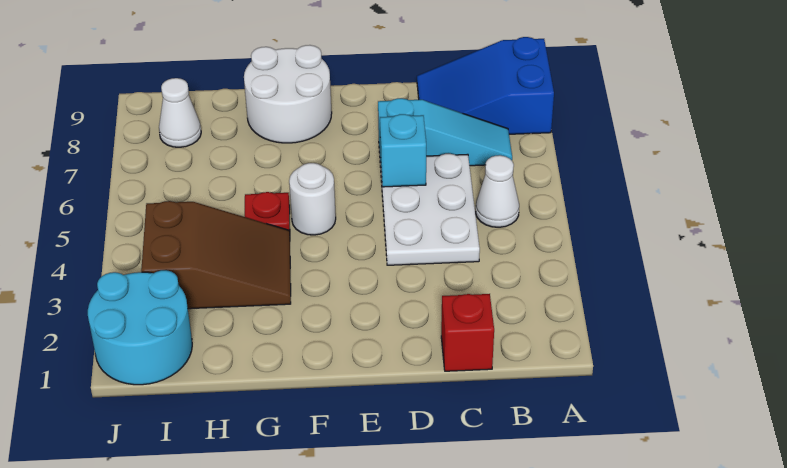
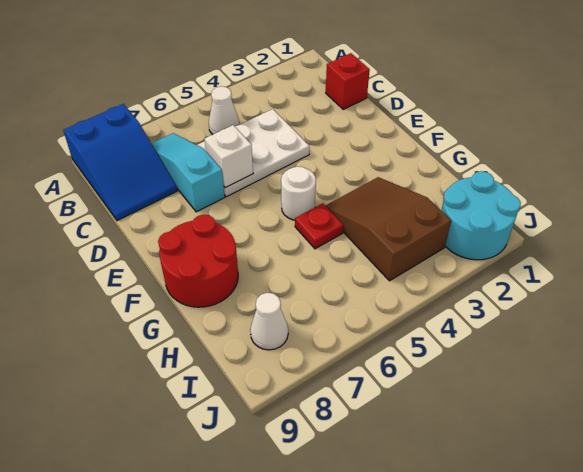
cyan 1x1 brick [380,114,426,187] -> white 1x1 brick [205,125,253,188]
white 2x2 round brick [244,45,332,143] -> red 2x2 round brick [158,214,238,307]

